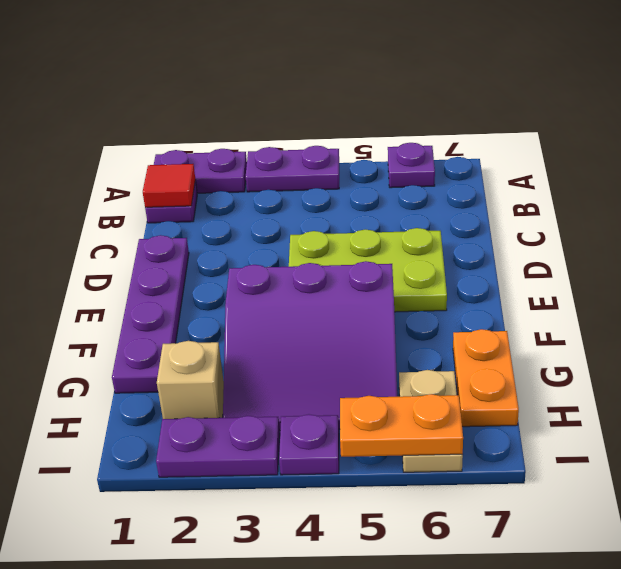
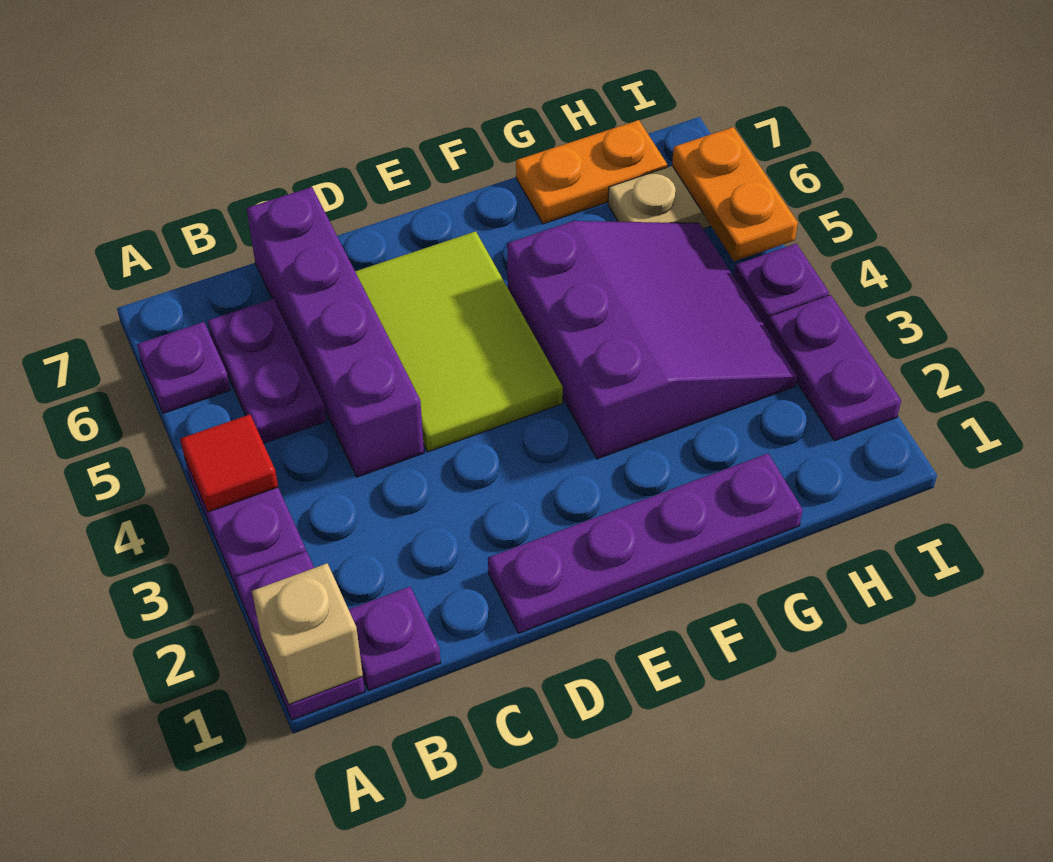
red 1x1 tile [143,164,195,207] -> red 1x1 tile moved to [180,414,278,512]
none -> purple 1x2 plate [208,299,326,443]
none -> purple 1x4 brick [247,187,424,477]
lime 2x3 plate [289,228,447,312] -> lime 2x3 tile [355,231,563,452]
tan 1x1 brick [157,341,224,419] -> tan 1x1 brick moved to [252,563,363,704]

